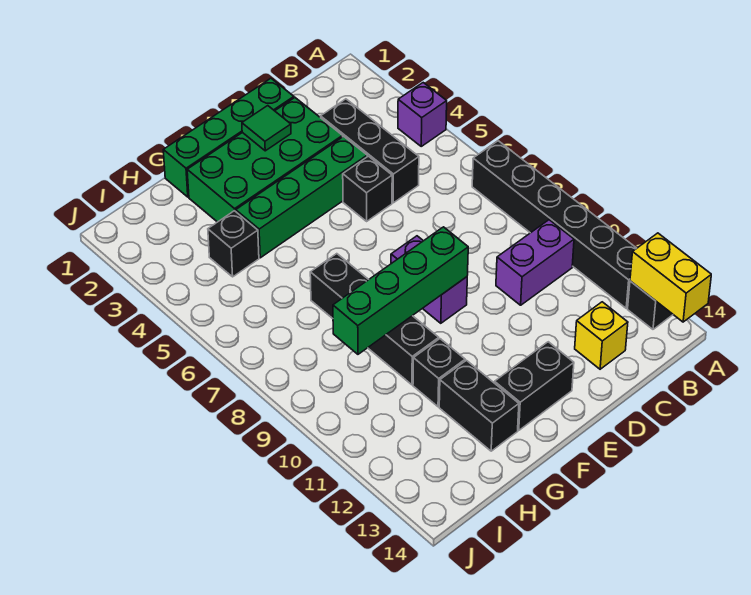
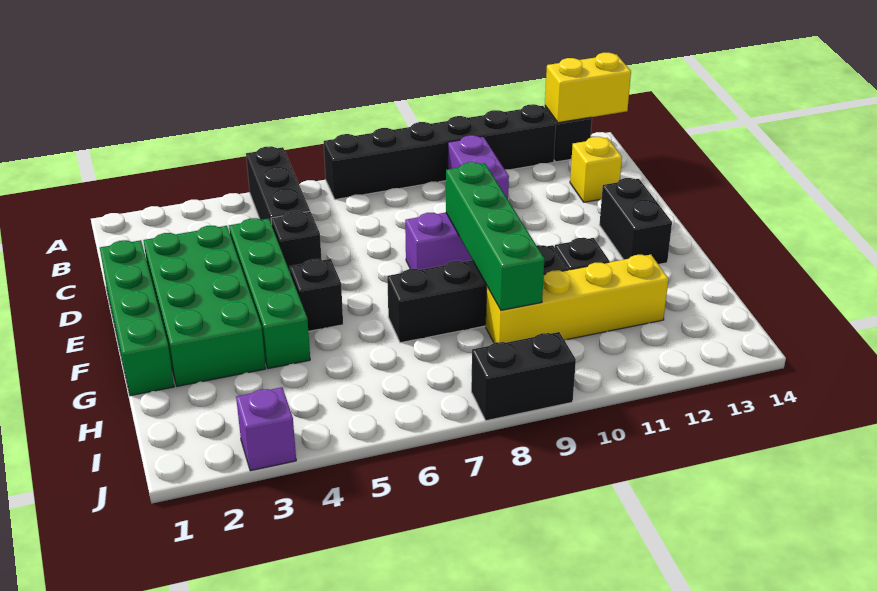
purple 1x1 brick [398,83,447,146] -> purple 1x1 brick moved to [236,387,296,471]
black 1x3 brick [321,99,419,203] -> black 1x3 brick turned to [246,146,310,224]
green 1x1 tile [242,106,291,151] -> none
black 1x2 brick [439,360,519,451] -> black 1x2 brick moved to [471,332,576,421]
black 1x1 brick [208,211,259,277] -> black 1x1 brick moved to [290,259,343,331]
none -> yellow 1x4 brick [486,255,668,343]

